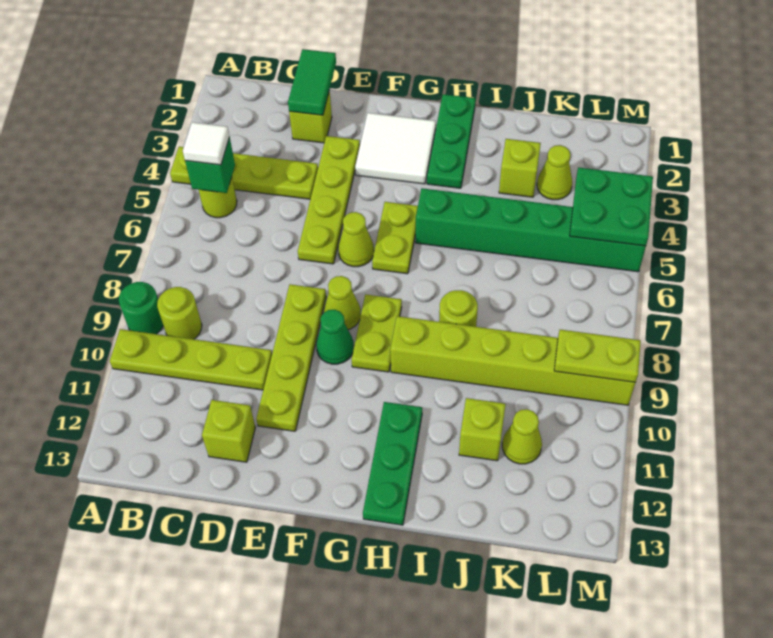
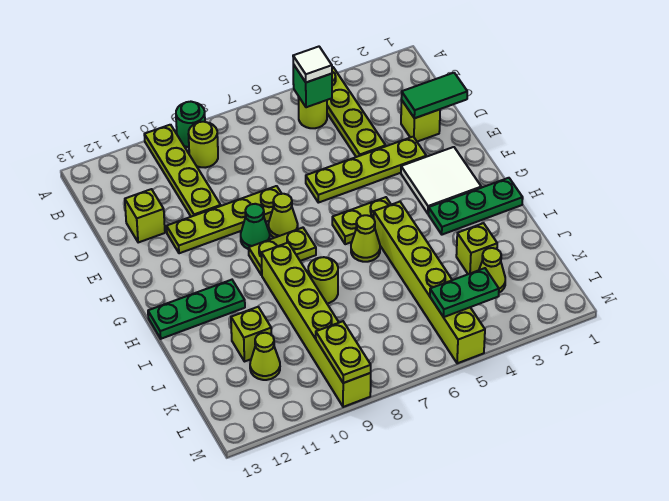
lime 1x1 cone [338,212,374,267] -> lime 1x1 cone moved to [351,215,380,262]
green 1x6 brick [416,188,646,272] -> lime 1x6 brick [374,202,485,363]
green 2x2 plate [570,167,653,246] -> green 1x2 plate [430,268,499,317]

